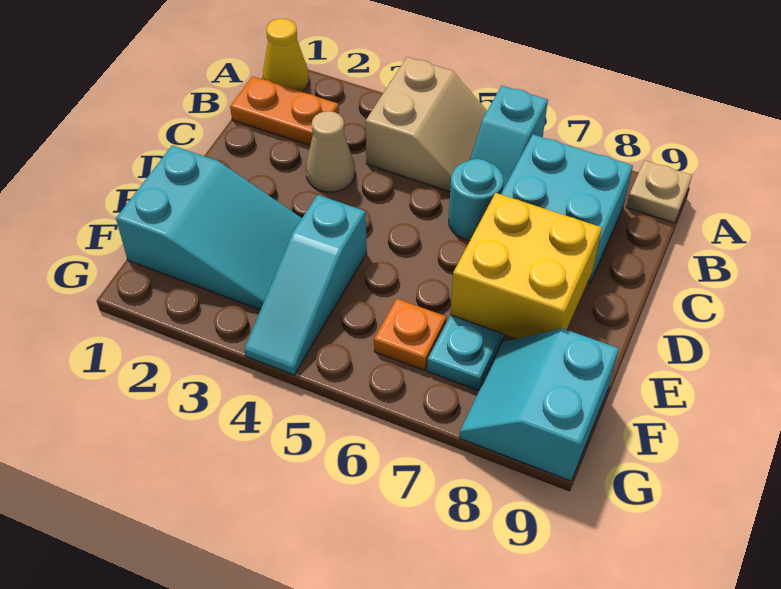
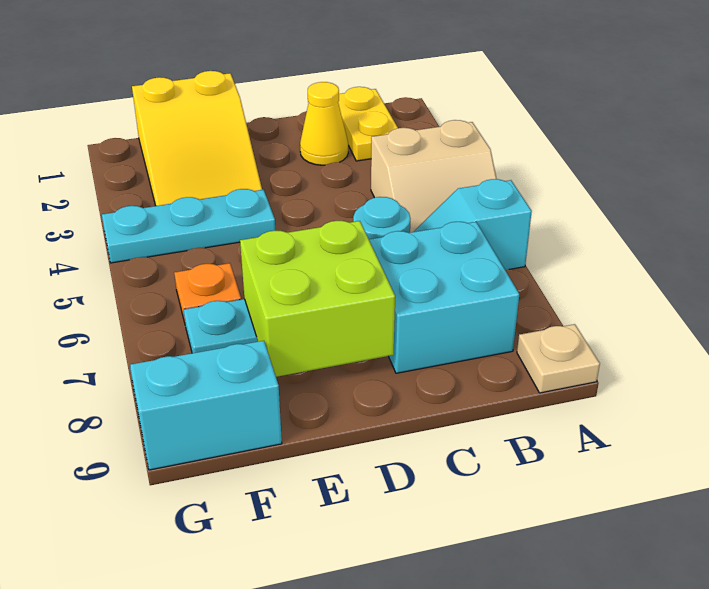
yellow 1x1 cone [263,19,309,92] -> yellow 1x1 cone moved to [300,82,348,165]
orange 1x2 plate [230,76,339,146] -> yellow 1x2 plate [338,87,398,161]
tan 1x1 cone [306,111,355,192] -> none
yellow 2x2 brick [450,193,602,339] -> lime 2x2 brick [240,221,395,377]
cyan 2x3 slope [116,145,302,310] -> yellow 2x3 slope [132,71,262,206]
cyan 1x3 slope [244,195,367,375] -> cyan 1x3 plate [102,189,275,263]

